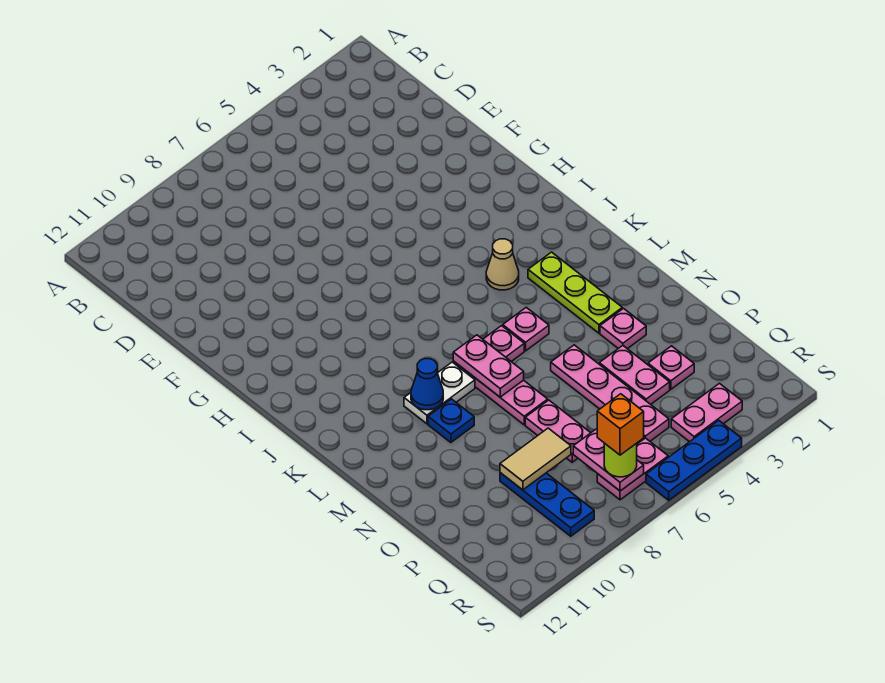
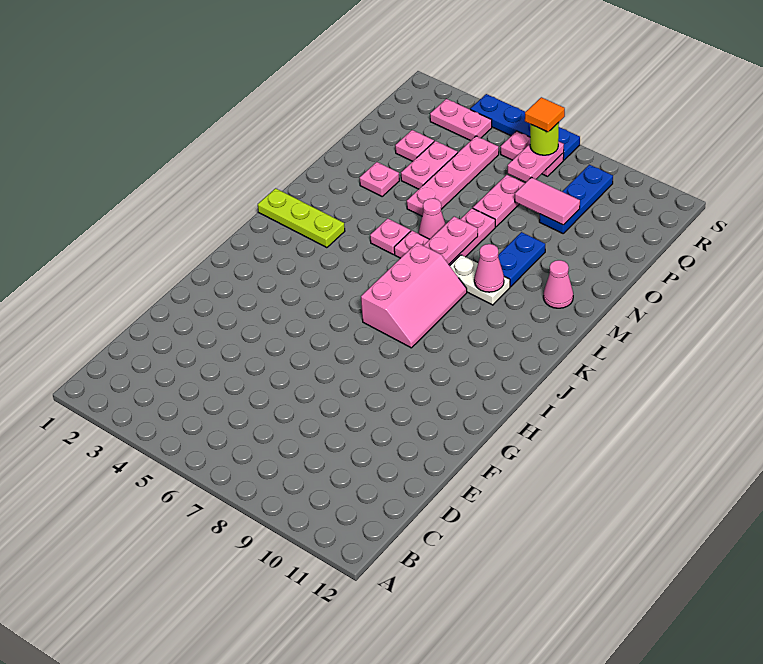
none -> pink 2x3 slope [361,243,467,348]
tan 1x1 cone [486,239,519,290] -> none
lime 1x3 plate [528,252,622,333] -> lime 1x3 plate turned to [258,188,345,248]
blue 1x1 cone [411,359,443,410] -> pink 1x1 cone [474,244,504,292]
none -> pink 1x1 cone [419,198,445,239]
blue 1x1 plate [428,399,474,442] -> blue 1x2 plate [498,232,545,287]
none -> pink 1x1 cone [543,260,573,308]
tan 1x2 tile [500,428,571,490] -> pink 1x2 tile [515,177,580,225]
orange 1x1 brick [597,394,644,455] -> orange 1x1 tile [525,97,565,132]
blue 1x3 plate [646,420,742,500] -> blue 1x4 plate [470,94,580,160]

